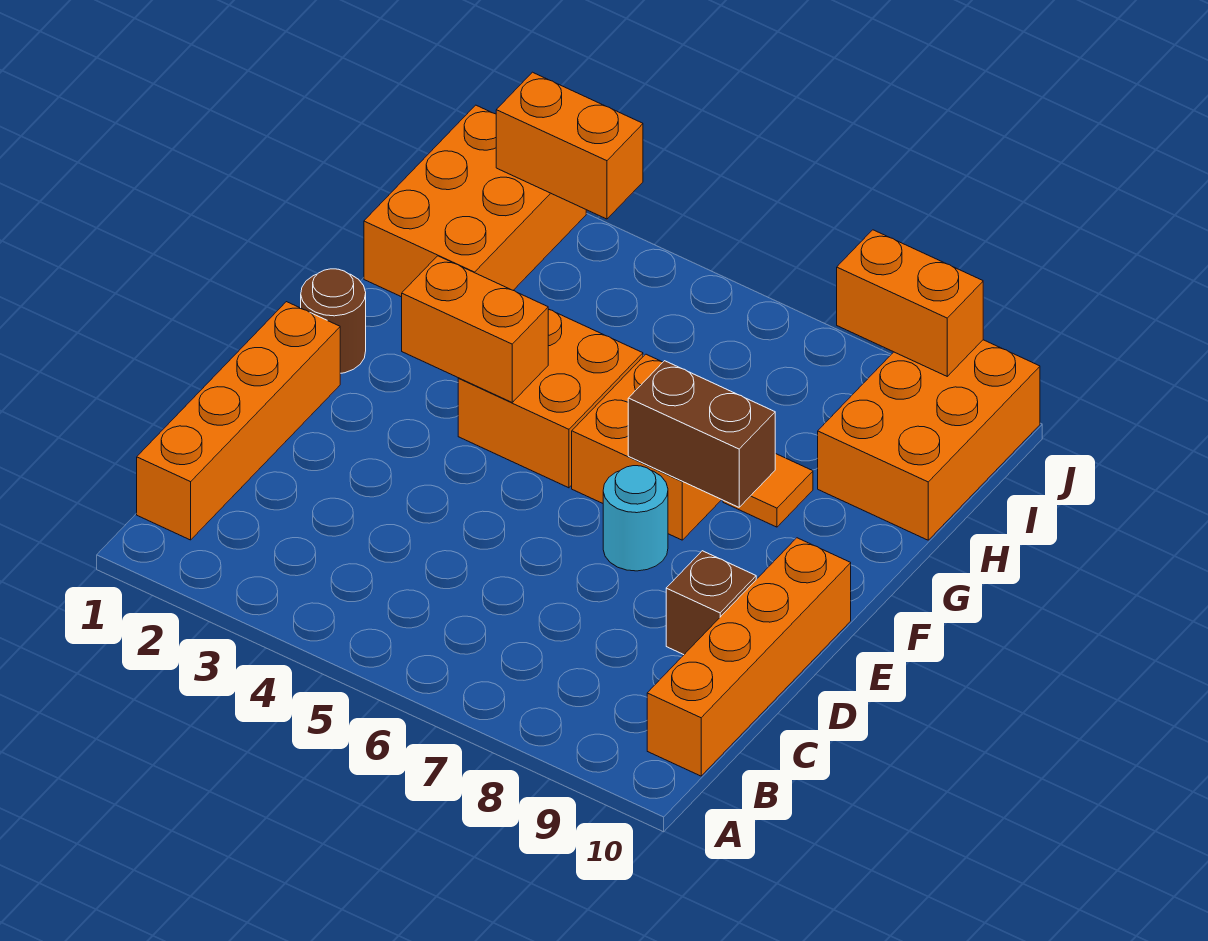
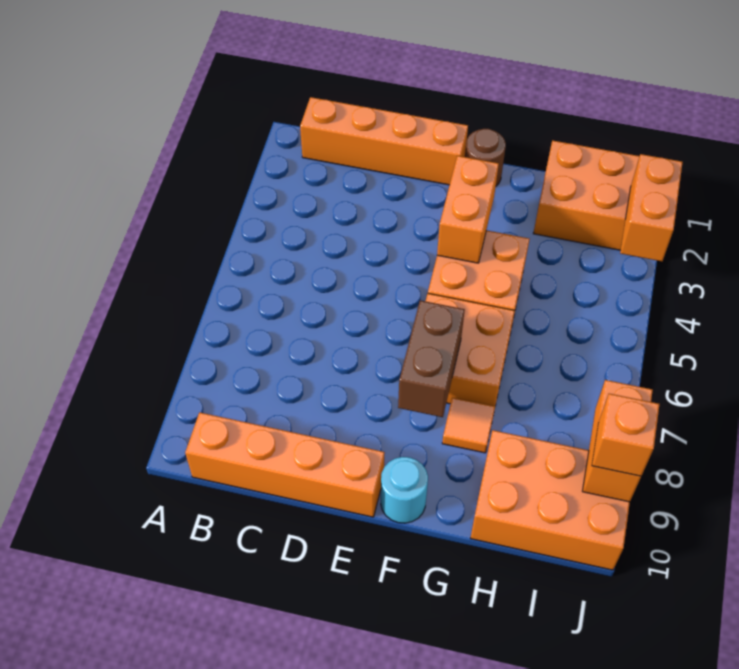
brown 1x1 brick [666,551,756,655] -> none
cyan 1x1 round brick [603,466,668,571] -> cyan 1x1 round brick moved to [381,457,428,523]
none -> orange 1x1 brick [592,394,659,476]

